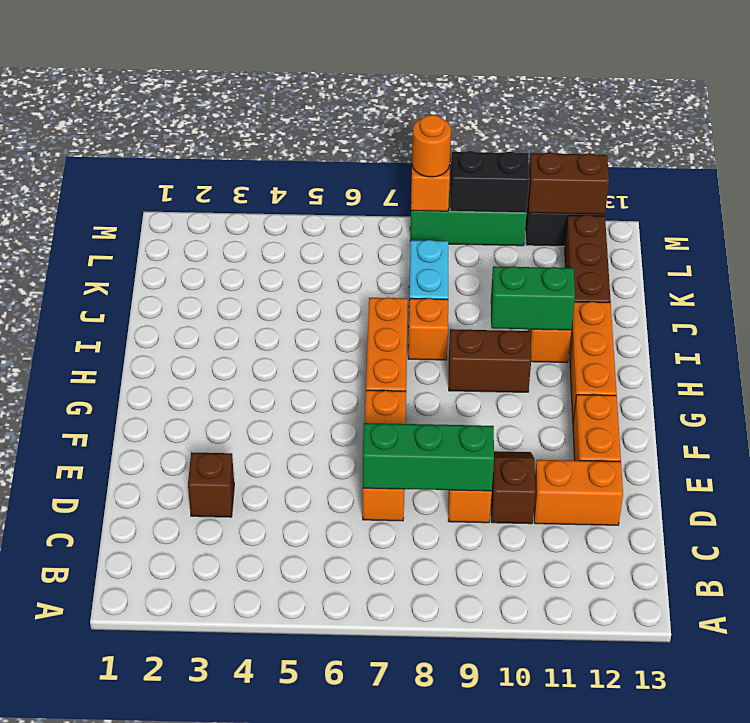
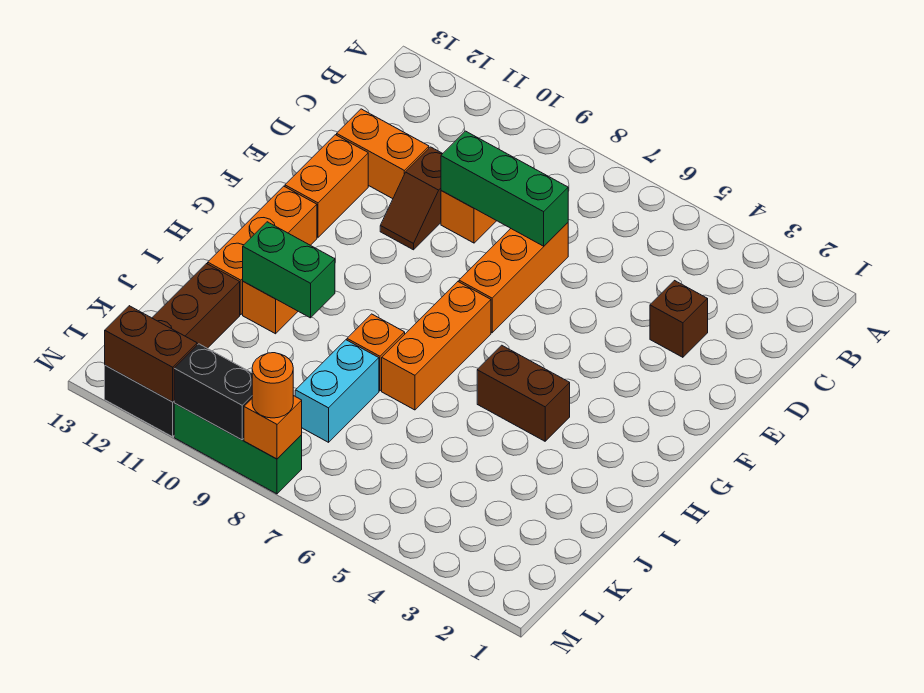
brown 1x2 brick [449,329,531,392] -> brown 1x2 brick moved to [477,345,570,441]

